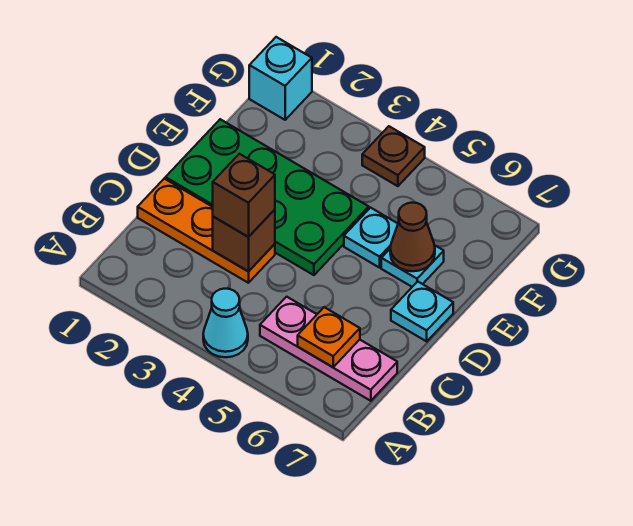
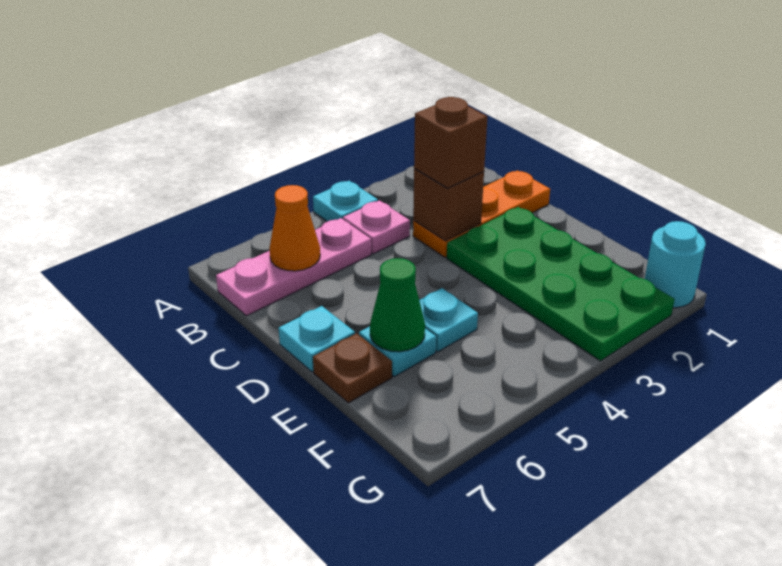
cyan 1x1 cone [203,289,248,357] -> cyan 1x1 plate [313,181,378,221]
none -> pink 1x1 plate [343,200,410,254]
orange 1x1 plate [298,307,360,367] -> orange 1x1 cone [269,185,320,271]
green 2x4 plate [166,119,369,275] -> green 2x4 plate turned to [447,207,675,361]
brown 1x1 cone [390,203,435,271] -> green 1x1 cone [370,258,425,352]
cyan 1x1 brick [249,37,312,120] -> cyan 1x1 round brick [645,221,706,308]
brown 1x1 plate [362,126,425,186] -> brown 1x1 plate moved to [313,333,392,403]

